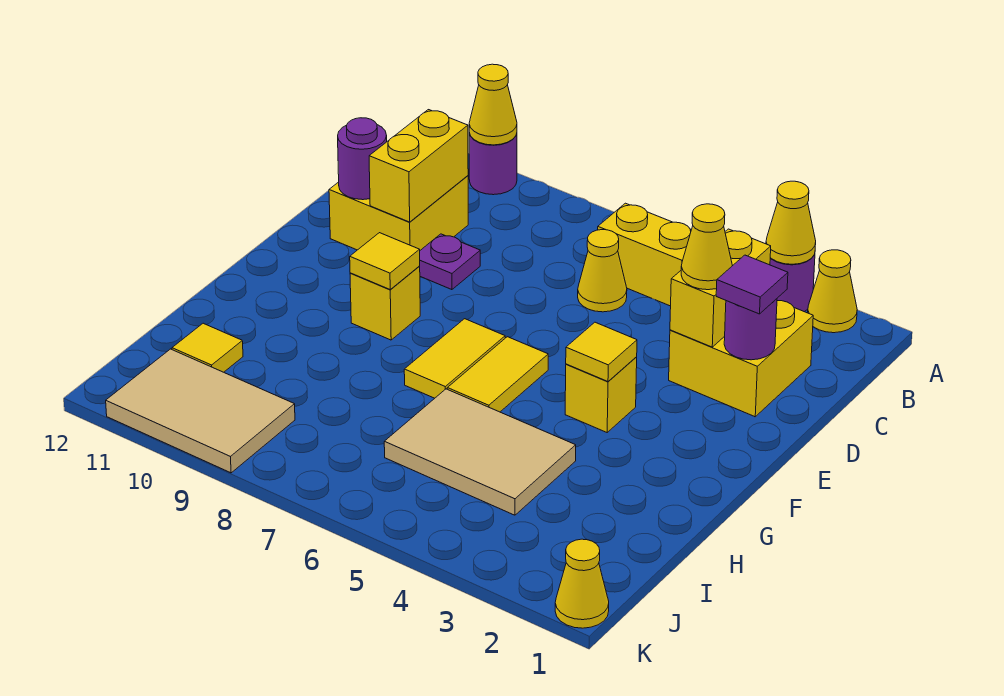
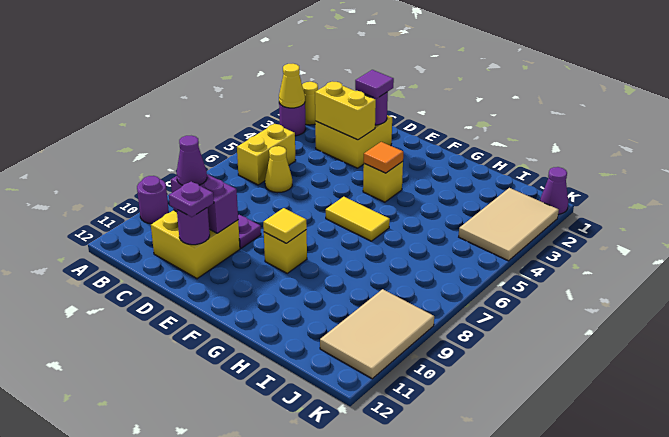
yellow 1x1 cone [469,64,517,145] -> none
yellow 1x2 brick [369,110,468,222] -> purple 1x2 brick [171,174,238,233]
none -> purple 1x1 cone [176,136,207,185]
yellow 1x1 cone [681,204,732,290] -> none
none -> purple 1x1 plate [169,181,214,217]
yellow 1x1 tile [566,322,637,381] -> orange 1x1 tile [364,142,403,173]
yellow 1x2 tile [404,319,505,398] -> none
tan 2x3 tile [384,389,576,515] -> tan 2x3 tile moved to [459,188,559,261]
yellow 1x1 tile [172,323,243,372] -> none
yellow 1x1 cone [555,539,609,628] -> purple 1x1 cone [540,167,568,214]

